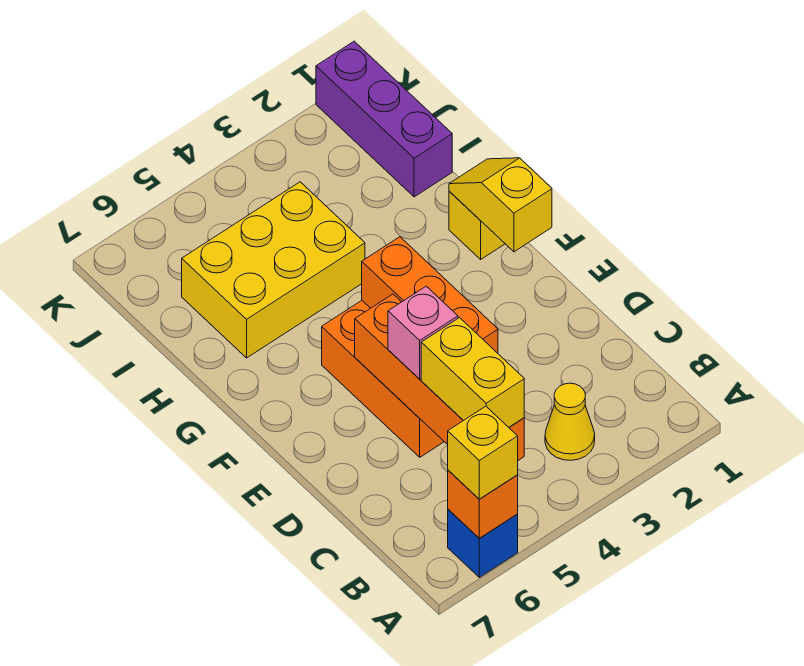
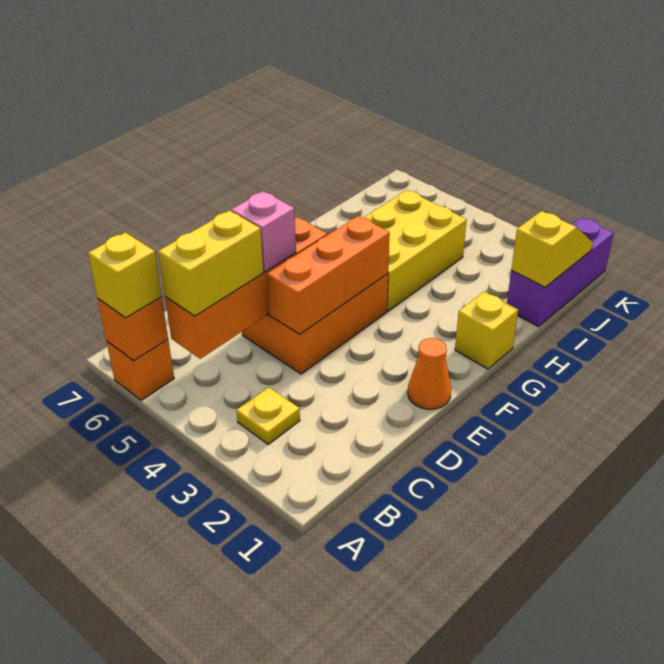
blue 1x1 brick [448,509,518,577] -> orange 1x1 brick [106,339,174,400]
yellow 1x1 cone [545,383,595,460] -> yellow 1x1 plate [236,387,300,444]
none -> orange 1x1 cone [408,338,451,409]
yellow 1x2 slope [449,158,552,252] -> yellow 1x2 slope moved to [511,211,593,287]
yellow 2x3 brick [182,182,365,358] -> yellow 2x3 brick turned to [364,190,467,311]

